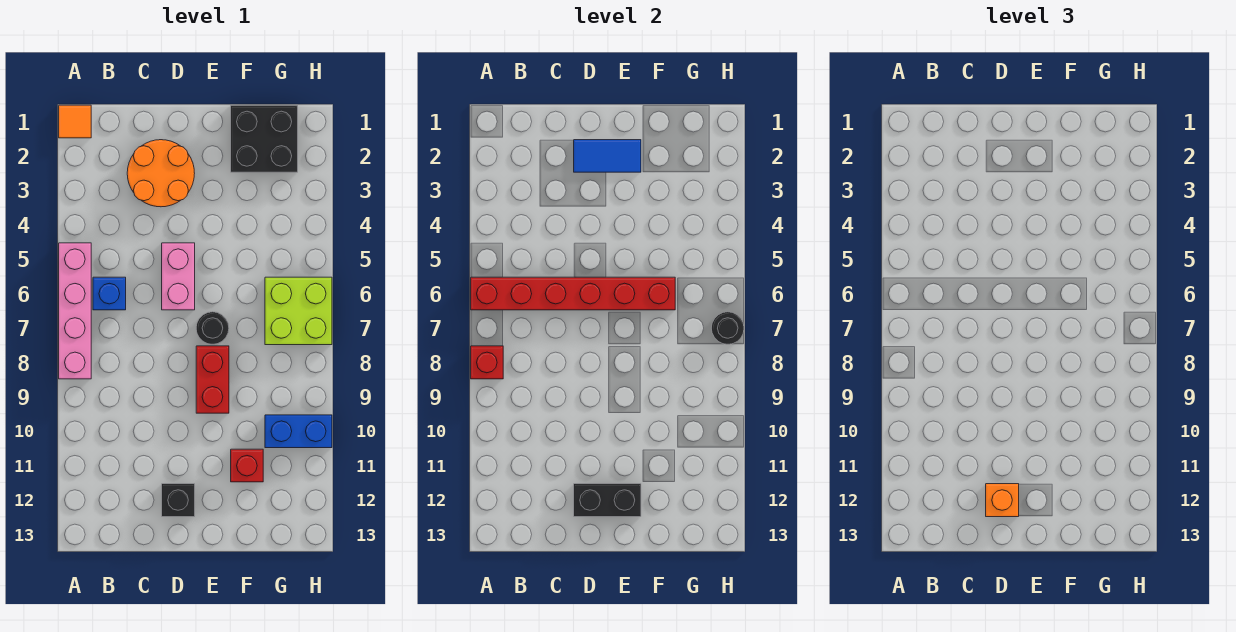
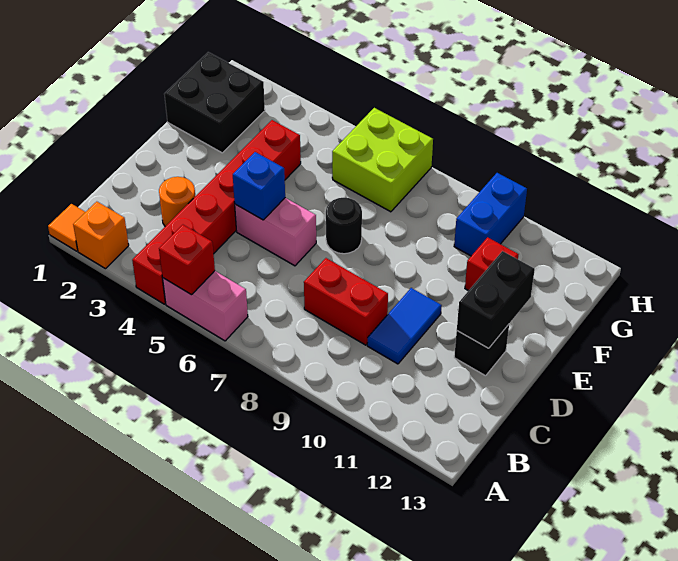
pink 1x4 brick [59,243,91,379] -> pink 1x2 brick [163,271,248,341]
red 1x6 brick [471,277,675,310] -> red 1x6 brick moved to [132,120,301,304]
red 1x1 brick [471,346,503,379] -> red 1x1 brick moved to [159,225,215,295]
blue 1x1 brick [93,277,126,310] -> blue 1x1 brick moved to [233,152,285,220]
orange 2x2 round brick [127,140,195,207] -> orange 1x1 round brick [159,177,195,226]
blue 1x2 tile [574,140,641,172] -> blue 1x2 tile moved to [367,288,442,364]
orange 1x1 brick [986,484,1019,517] -> orange 1x1 brick moved to [73,202,129,269]
red 1x2 brick [196,346,229,413] -> red 1x2 brick moved to [304,258,388,345]
black 1x1 round brick [711,312,744,344] -> none

